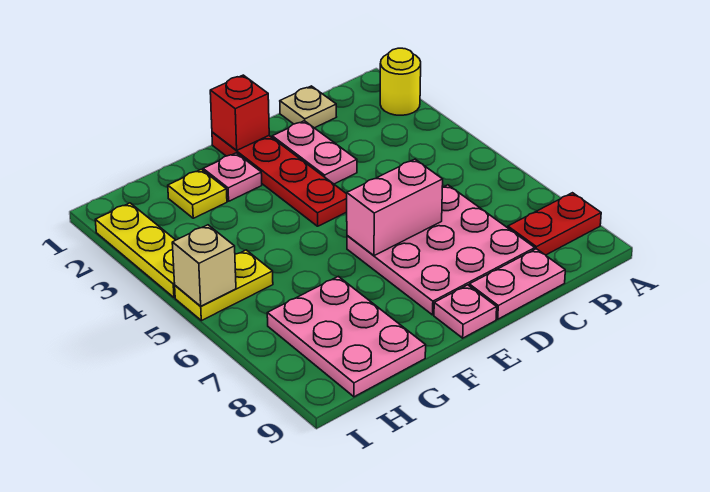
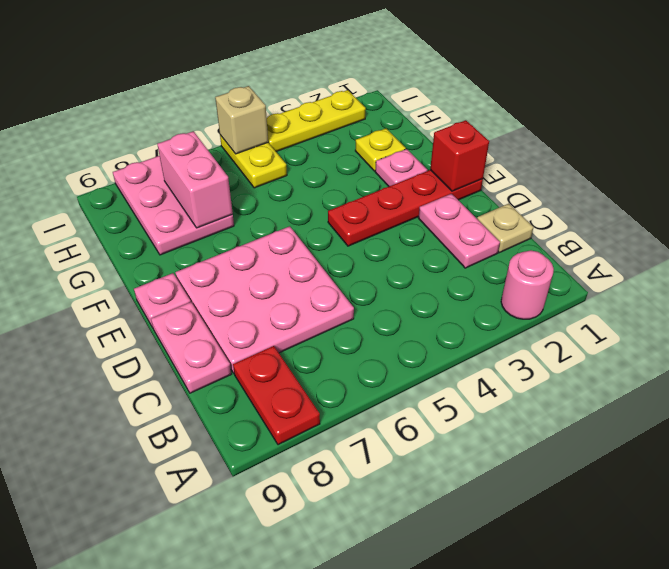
yellow 1x1 round brick [380,48,421,115] -> pink 1x1 round brick [501,250,554,319]
pink 1x2 plate [272,121,357,184] -> pink 1x2 plate turned to [419,194,500,268]
pink 1x2 brick [347,159,443,256] -> pink 1x2 brick moved to [157,131,233,228]
pink 2x3 plate [267,276,426,397] -> pink 2x3 plate turned to [113,156,234,255]

